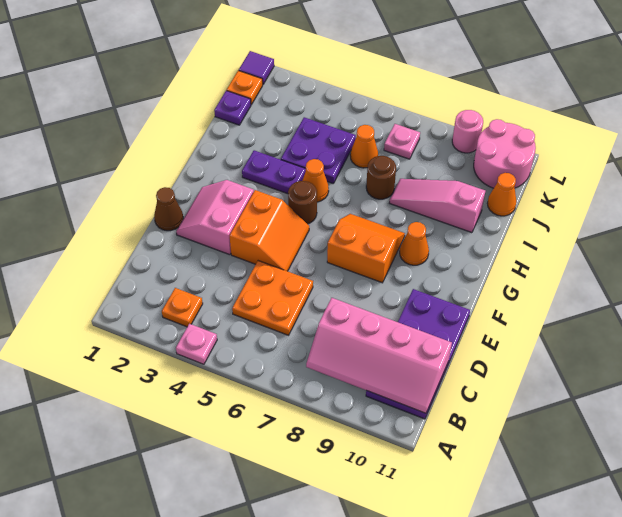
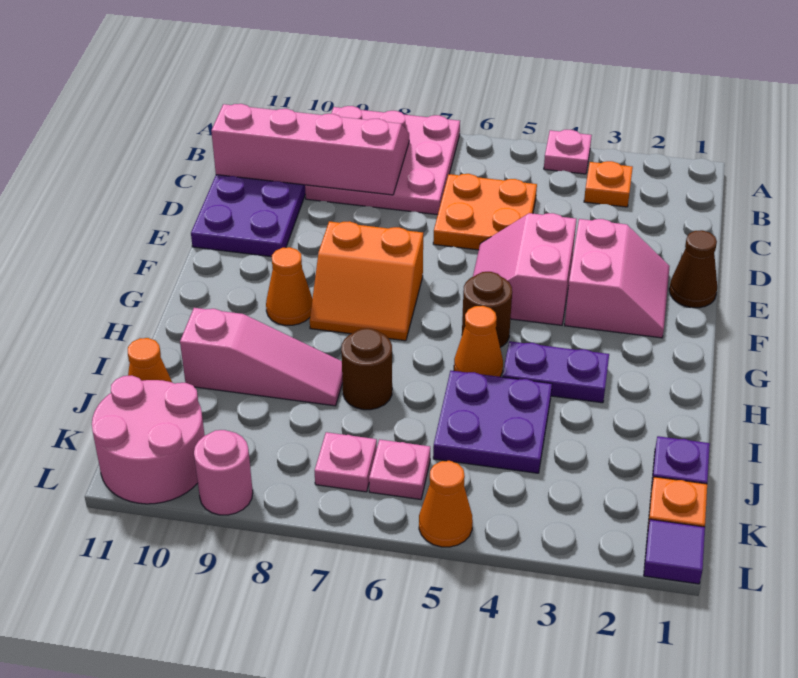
none -> pink 3x3 plate [305,106,460,215]
orange 2x2 slope [230,190,309,271] -> pink 2x2 slope [473,213,576,325]
orange 1x1 cone [350,125,378,168] -> orange 1x1 cone moved to [419,461,473,547]
none -> pink 1x1 plate [369,440,430,499]

